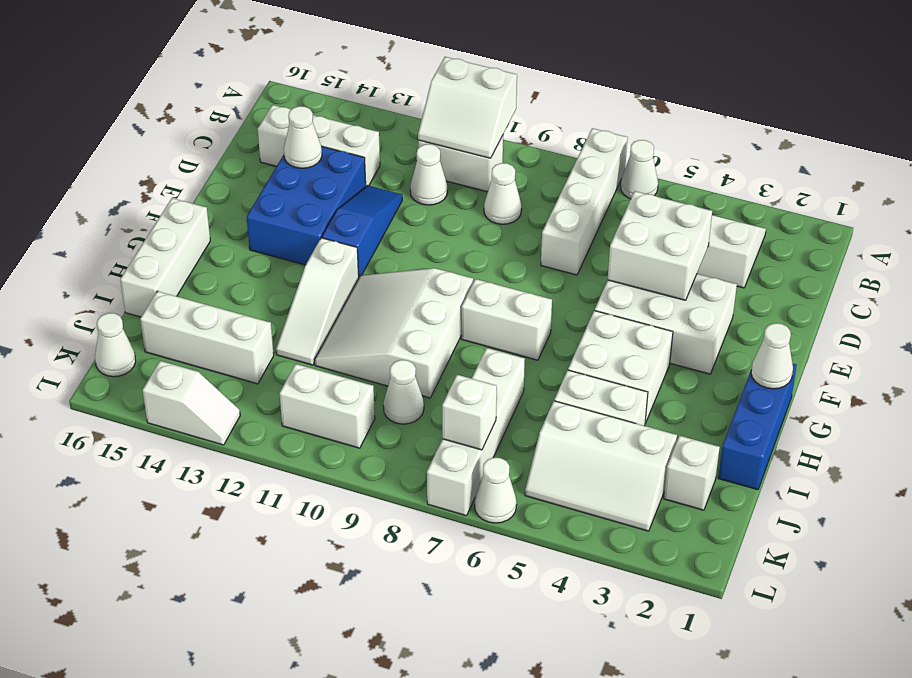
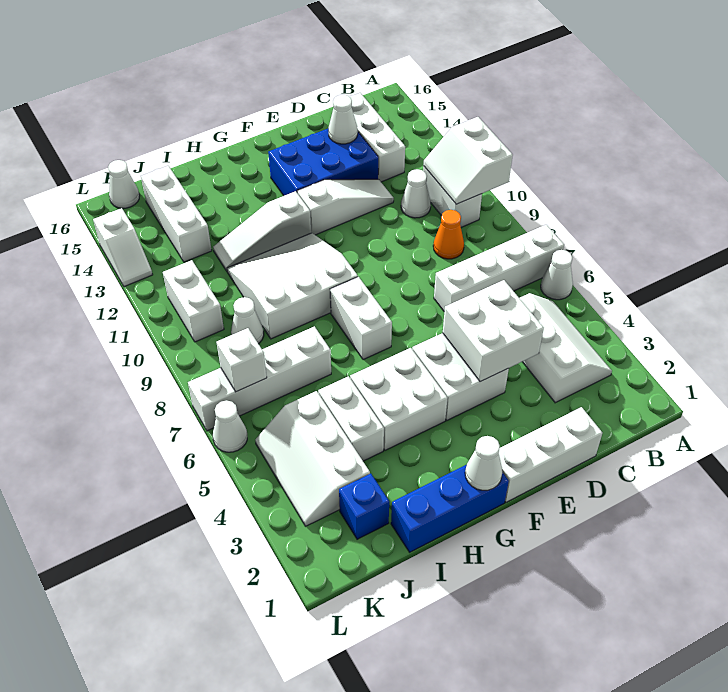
white 1x1 cone [484,163,522,224] -> orange 1x1 cone [433,210,464,259]
blue 1x3 slope [322,185,402,277] -> white 1x3 slope [297,179,394,235]
white 2x3 brick [595,274,737,374] -> white 2x2 brick [412,333,509,420]
white 1x3 brick [120,198,210,317] -> white 1x3 brick moved to [499,407,602,502]
white 1x1 brick [664,436,720,510] -> blue 1x1 brick [339,474,389,539]

